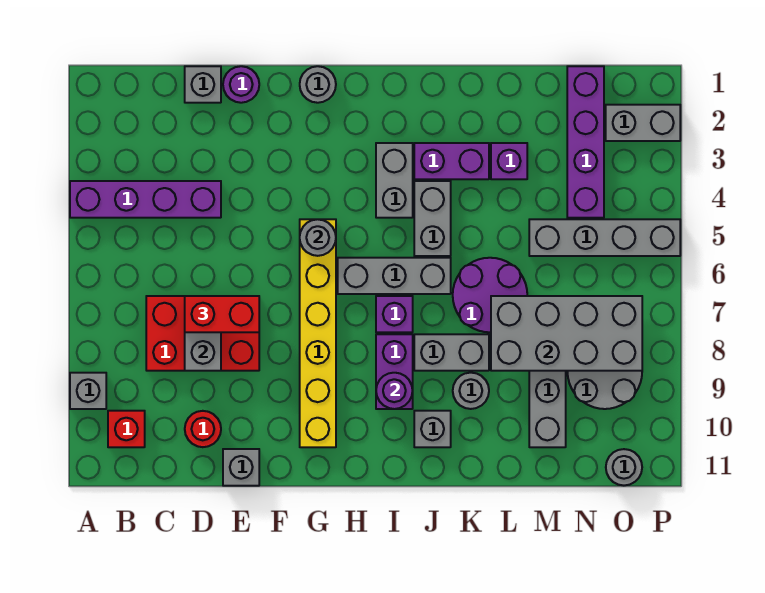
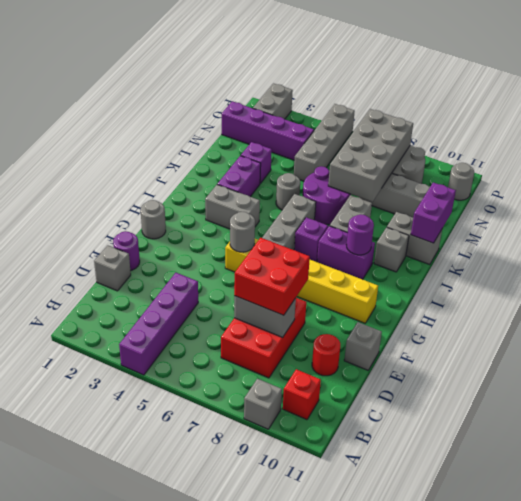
red 1x2 brick [185,296,259,332] -> red 2x2 brick [234,238,310,315]
grey 1x2 brick [414,181,451,256] -> grey 1x2 brick moved to [387,212,442,265]
grey 1x1 round brick [453,373,489,409] -> grey 1x1 round brick moved to [276,173,300,210]
none -> purple 1x2 brick [411,183,456,243]

